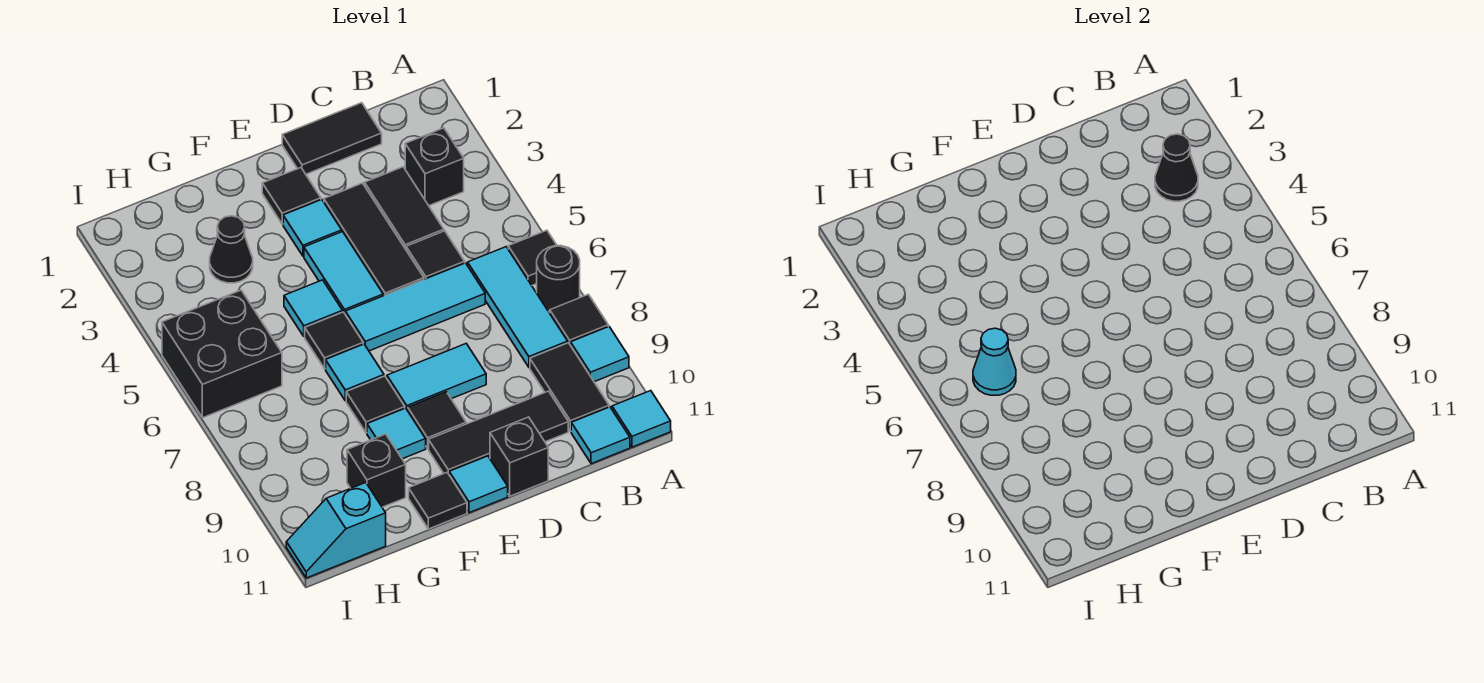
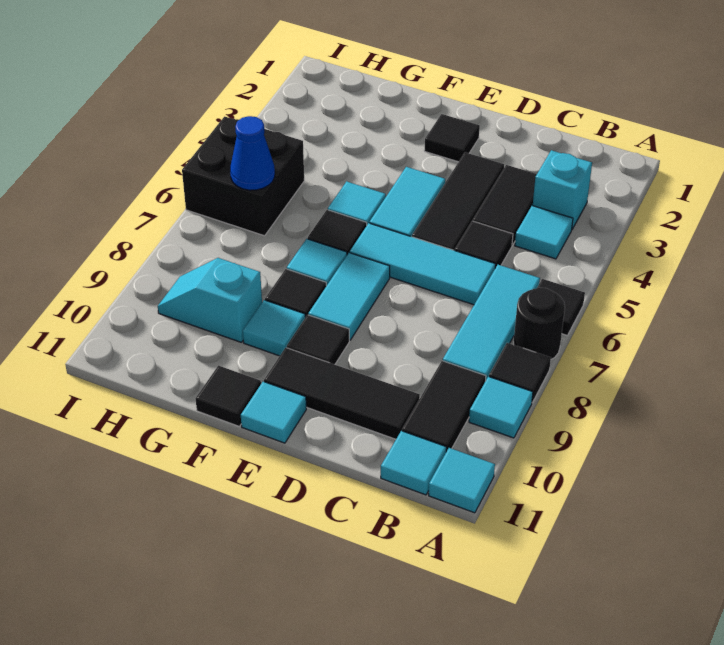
black 1x1 brick [405,128,464,206] -> cyan 1x1 brick [533,150,592,229]
black 1x1 cone [1155,134,1198,201] -> none
black 1x2 tile [282,103,382,174] -> none
cyan 1x2 tile [387,344,486,411] -> cyan 1x2 tile turned to [308,253,390,340]
black 1x1 brick [490,417,548,496] -> none
cyan 1x1 tile [283,200,342,256] -> cyan 1x1 tile moved to [515,206,573,259]
black 1x1 cone [210,216,253,283] -> none
black 1x1 brick [347,434,406,507] -> none
cyan 1x1 cone [973,328,1016,395] -> blue 1x1 cone [230,116,275,190]
cyan 1x2 slope [286,483,386,578] -> cyan 1x2 slope moved to [158,258,262,342]

